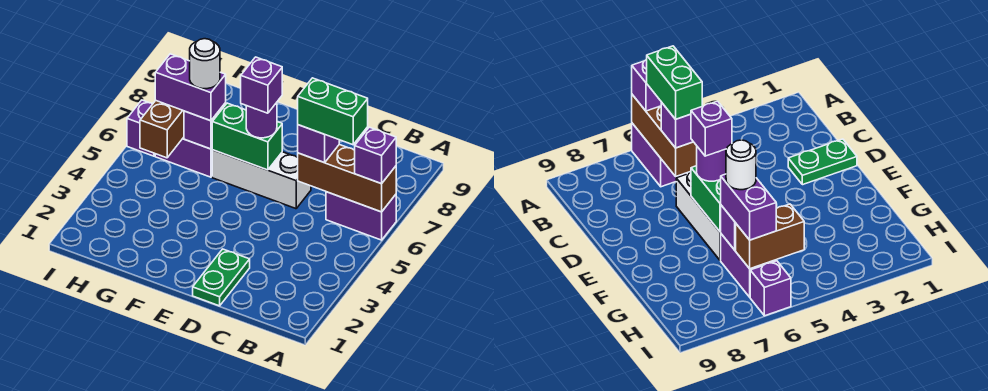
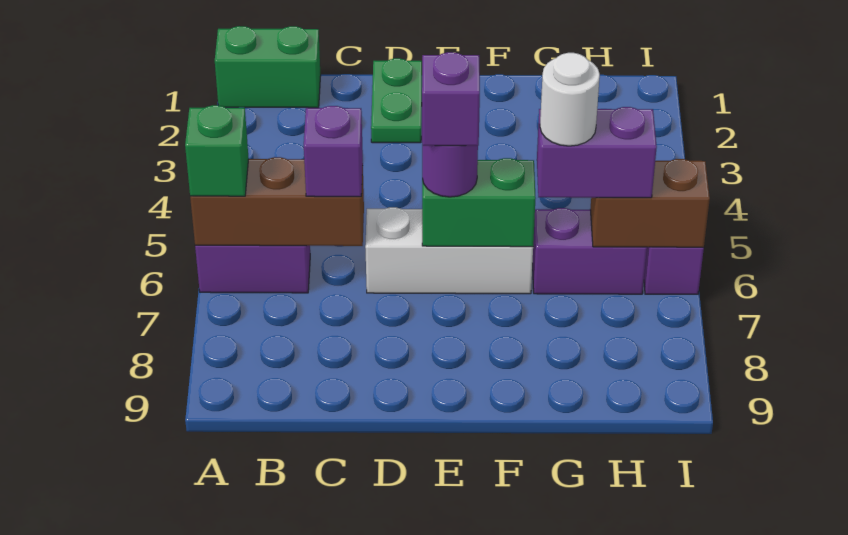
purple 1x1 brick [355,127,396,184] -> green 1x1 brick [185,105,249,196]
green 1x2 brick [298,78,368,145] -> green 1x2 brick moved to [215,26,321,108]
purple 1x1 brick [184,103,226,149] -> none
brown 1x2 brick [140,101,184,158] -> brown 1x2 brick turned to [590,159,710,248]

